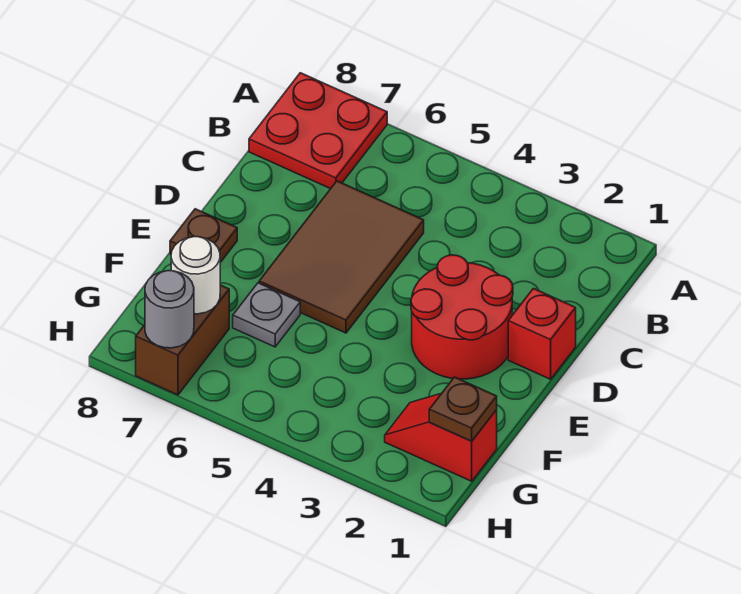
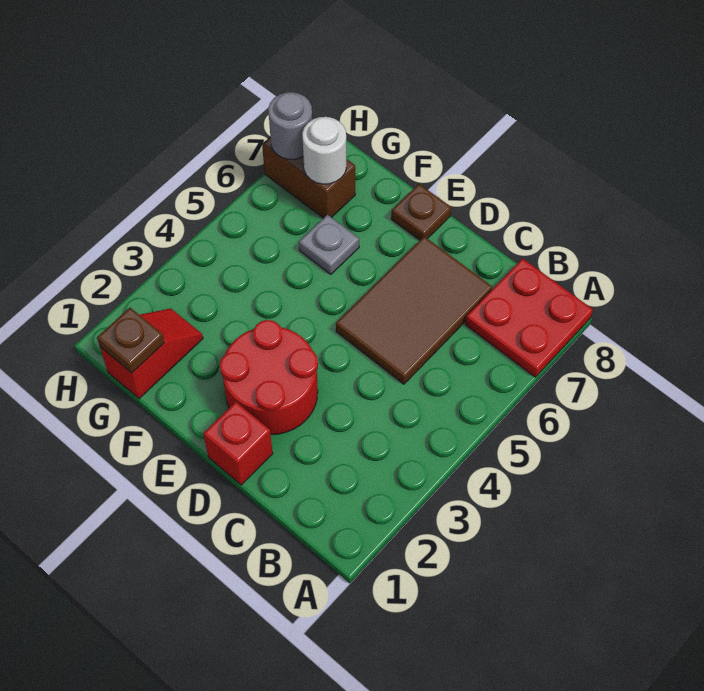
brown 2x3 tile [259,181,424,333] -> brown 2x3 tile turned to [336,236,492,384]

